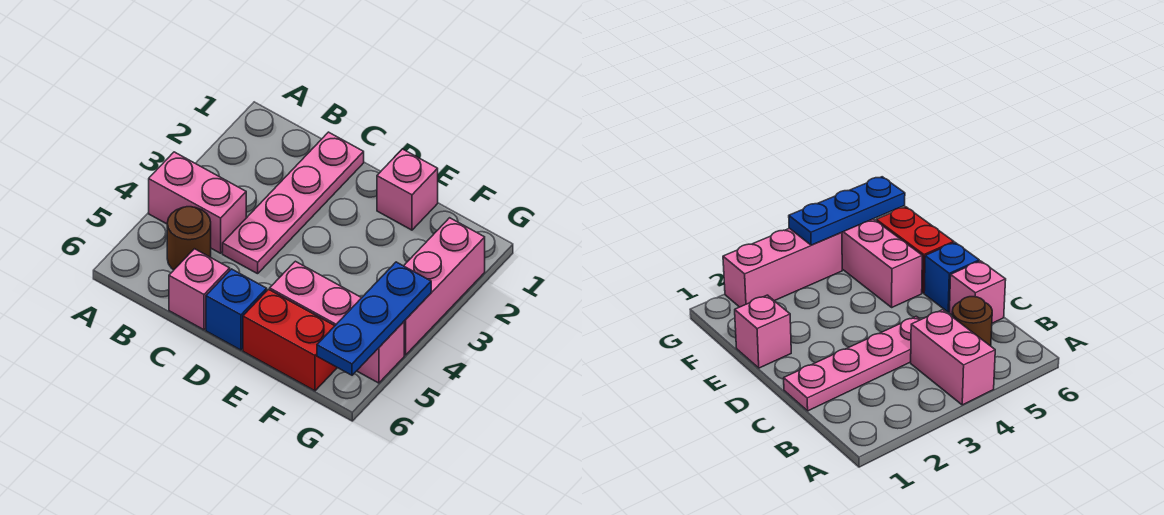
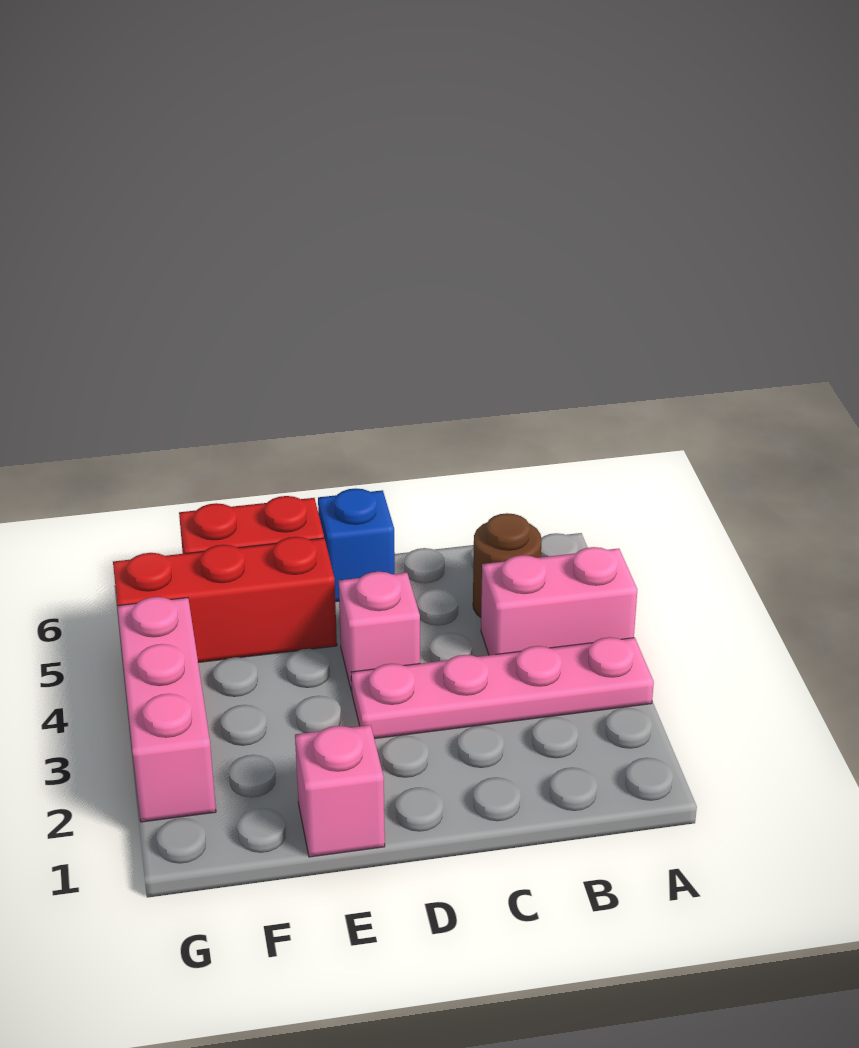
pink 1x4 plate [223,132,364,274] -> pink 1x4 plate turned to [351,637,654,739]
pink 1x1 brick [169,249,230,330] -> pink 1x1 brick moved to [339,572,420,691]
pink 1x3 brick [270,261,404,383] -> red 1x3 brick [113,537,337,662]
blue 1x3 plate [317,262,431,375] -> none

